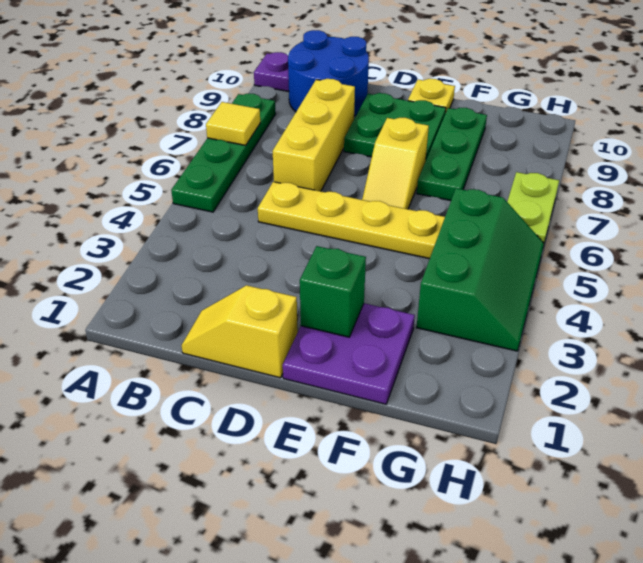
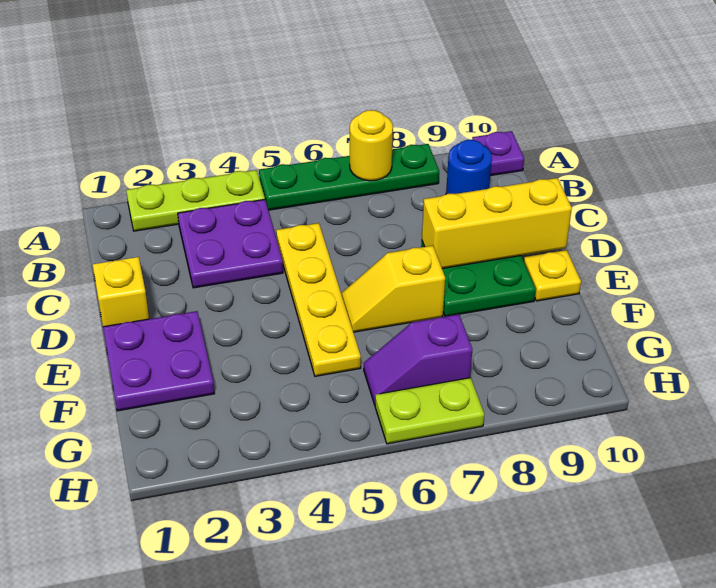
none -> lime 1x3 plate [126,170,265,231]
yellow 1x1 tile [206,102,260,145] -> yellow 1x1 round brick [350,110,393,181]
none -> purple 2x2 plate [178,200,283,288]
blue 2x2 round brick [288,30,369,116] -> blue 1x1 round brick [446,140,492,194]
yellow 1x3 brick [273,79,355,191] -> yellow 1x3 brick moved to [422,178,572,269]
green 1x1 brick [300,246,366,337] -> none
green 1x3 plate [417,108,487,201] -> none
green 2x3 slope [417,188,544,351] -> none
none -> purple 1x2 slope [364,314,472,405]

